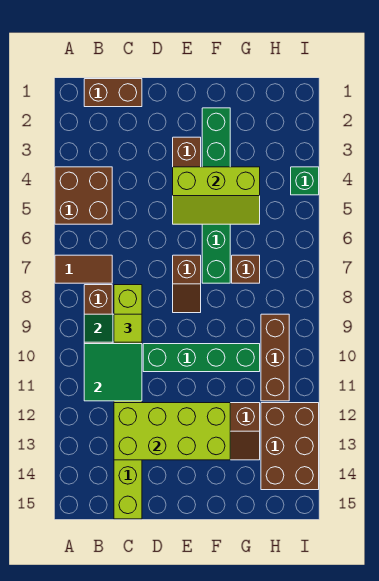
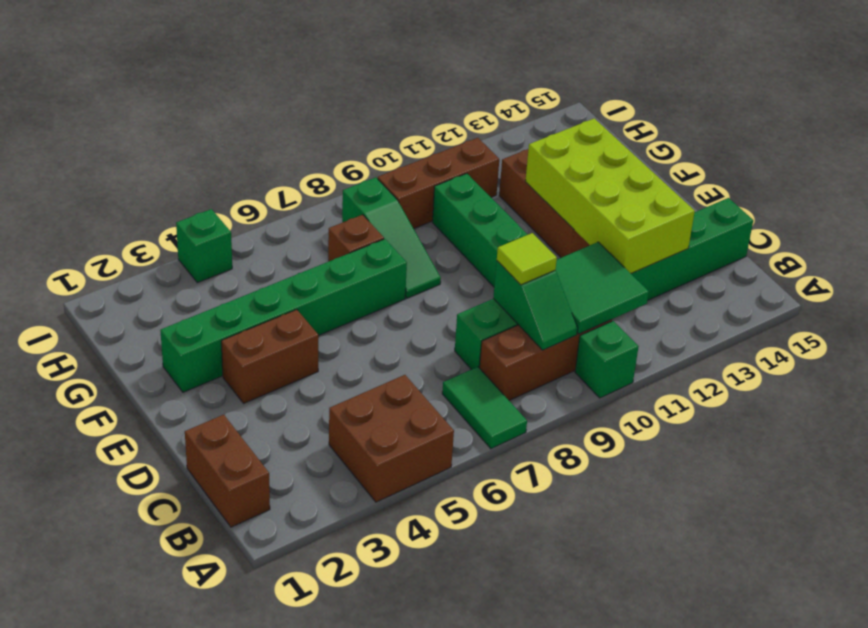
brown 1x2 tile [55,255,112,283] -> green 1x2 tile [442,367,527,449]
none -> green 1x1 brick [575,321,639,398]
lime 1x8 brick [114,285,142,519] -> green 1x8 brick [455,198,753,370]
lime 2x3 slope [173,167,260,224] -> none
brown 1x2 slope [173,255,201,313] -> none
none -> green 1x3 slope [342,177,441,298]
brown 2x3 brick [261,403,319,490] -> none

